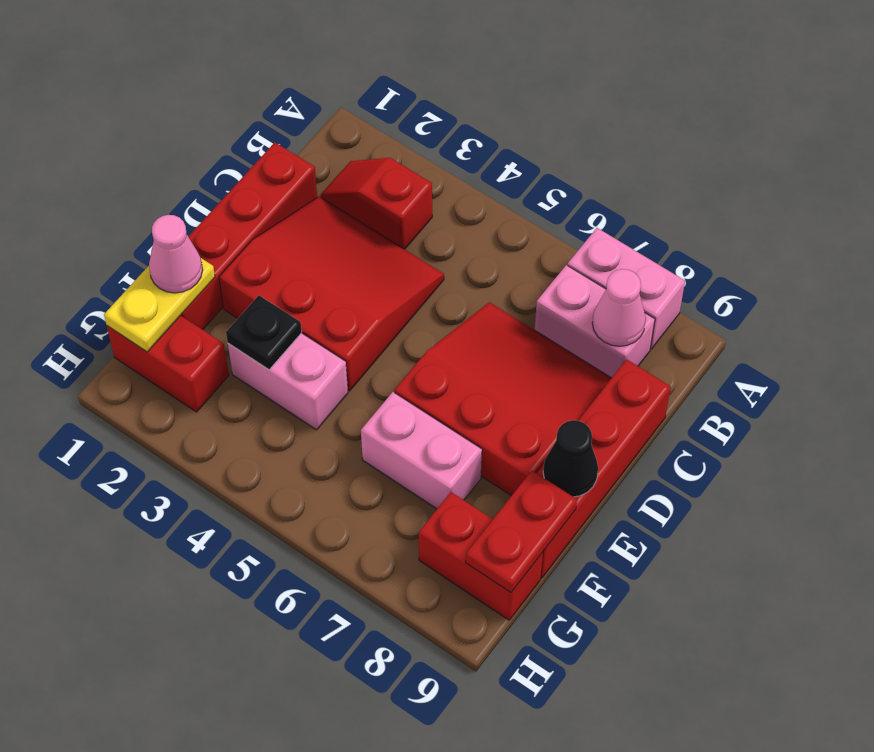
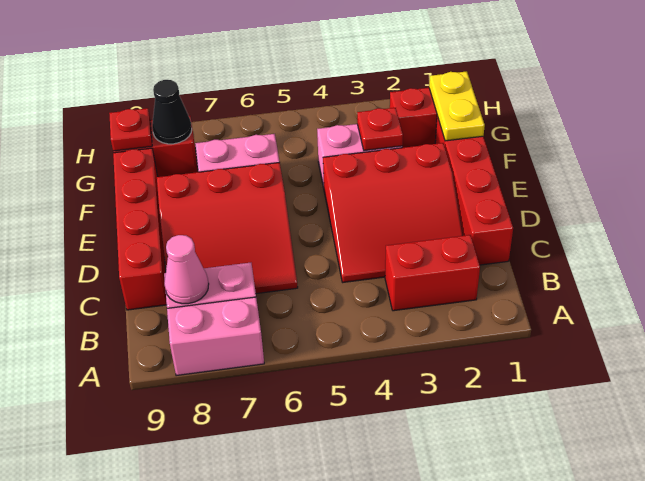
red 1x2 slope [321,158,432,249] -> red 1x2 brick [385,235,480,311]
black 1x1 cone [543,420,598,497] -> black 1x1 cone moved to [152,80,192,144]
pink 1x1 cone [149,215,203,293] -> none
black 1x1 plate [226,295,302,370] -> red 1x1 plate [357,108,403,151]
red 1x2 plate [466,471,577,593] -> red 1x1 plate [109,108,152,151]

